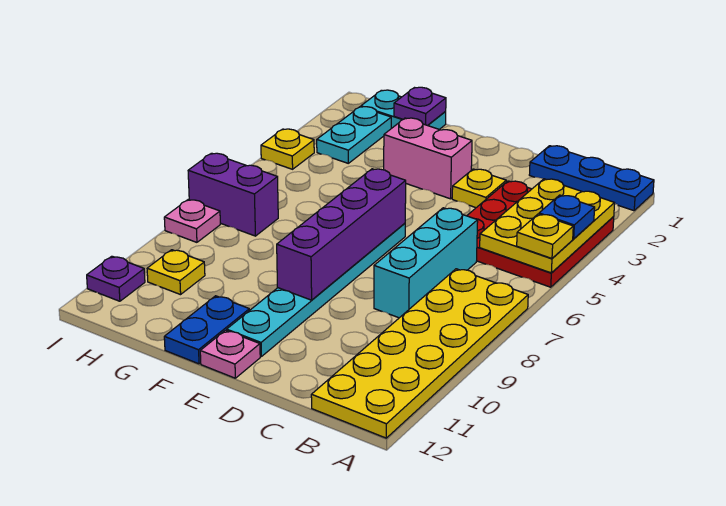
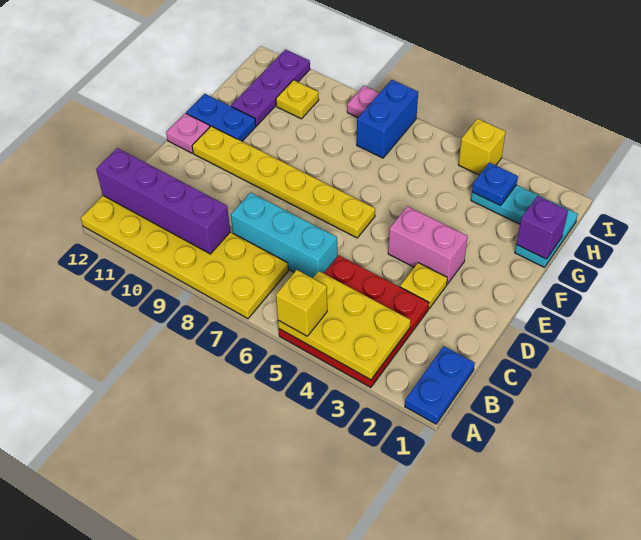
blue 1x3 plate [529,146,654,211] -> blue 1x2 plate [405,346,475,424]
blue 1x1 plate [539,195,595,239] -> blue 1x1 plate moved to [472,163,518,206]
yellow 1x1 plate [517,214,573,258] -> yellow 1x1 brick [276,270,327,336]
pink 1x2 brick [384,118,472,199] -> pink 1x2 brick turned to [388,206,468,284]
cyan 1x6 plate [227,223,405,356] -> yellow 1x6 plate [192,126,375,238]
purple 1x4 brick [277,169,406,300] -> purple 1x4 brick moved to [96,148,230,254]
purple 1x1 plate [394,87,446,126] -> purple 1x1 brick [516,196,568,259]
purple 1x2 brick [188,153,278,236] -> blue 1x2 brick [357,80,418,158]
yellow 1x1 plate [261,129,314,169] -> yellow 1x1 brick [458,119,506,175]
purple 1x1 plate [87,256,145,301] -> purple 1x3 plate [231,50,310,126]

